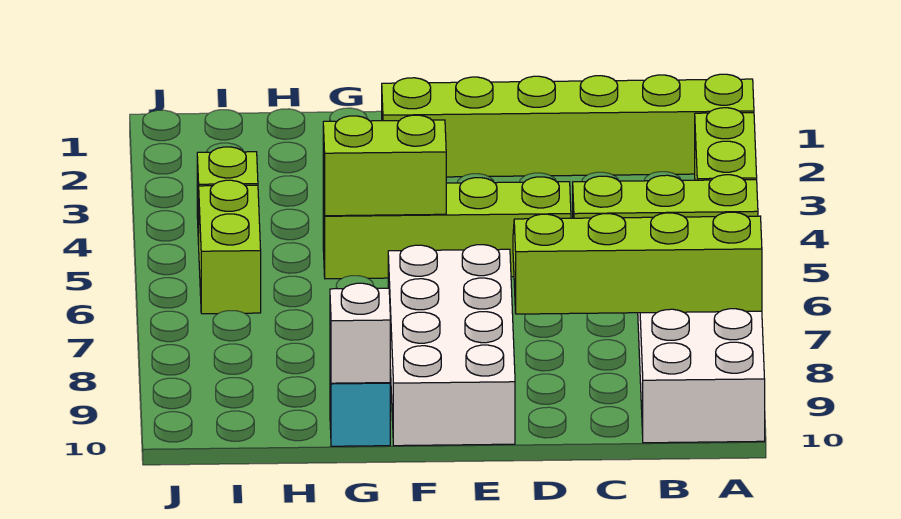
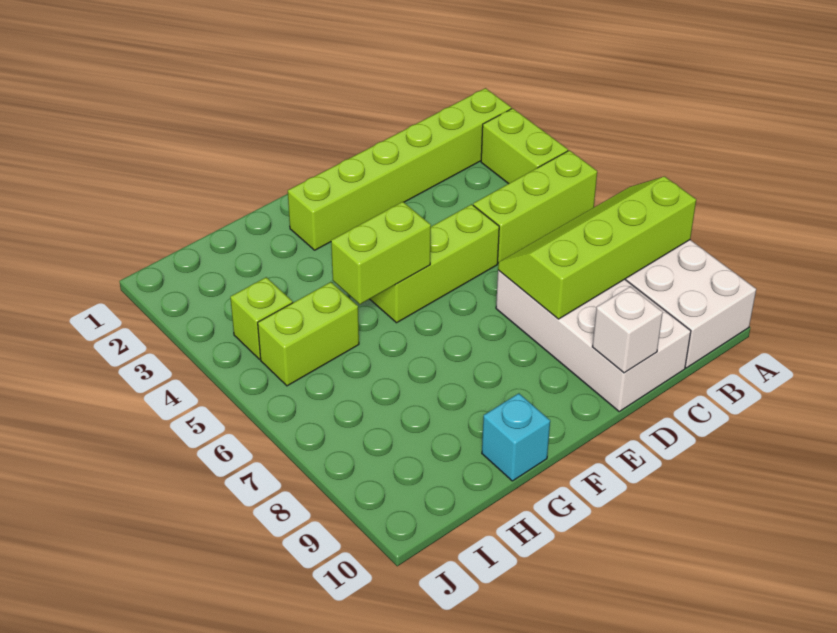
lime 1x4 brick [323,177,571,279] -> lime 1x3 brick [370,204,499,323]
white 2x4 brick [388,245,515,446] -> white 2x4 brick moved to [496,270,691,411]
white 1x1 brick [330,283,390,383] -> white 1x1 brick moved to [592,286,663,373]
lime 1x2 brick [199,180,261,314] -> lime 1x2 brick turned to [258,282,359,386]

